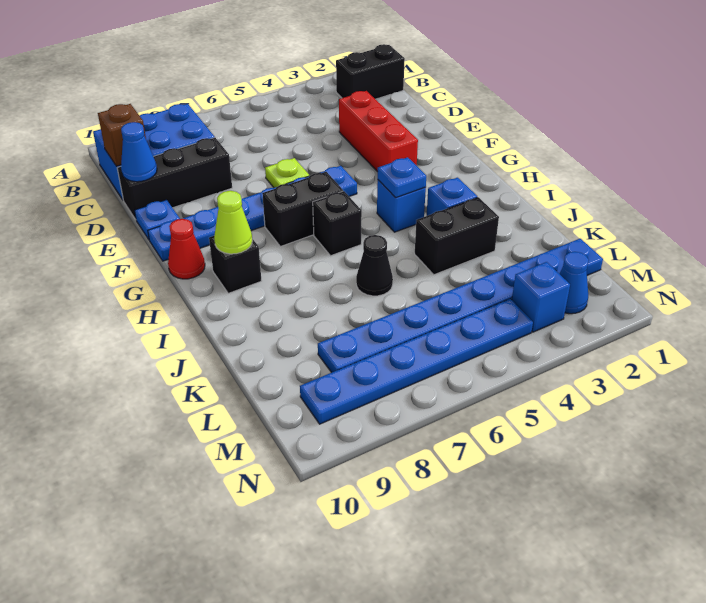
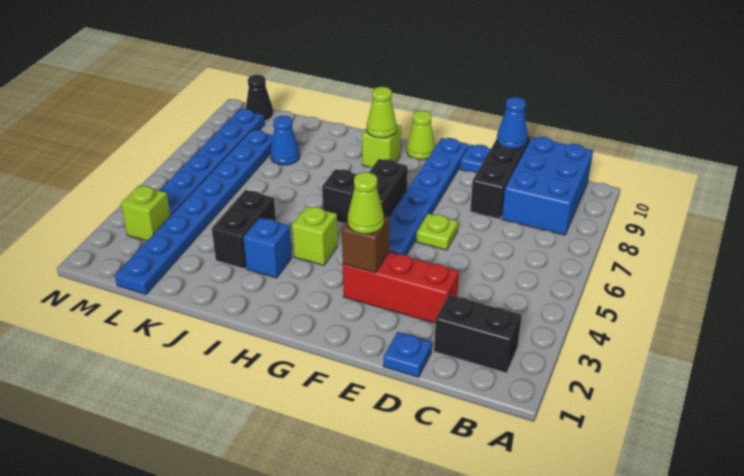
black 1x2 brick [336,44,405,99] -> black 1x2 brick turned to [434,295,522,373]
brown 1x1 brick [98,104,146,166] -> brown 1x1 brick moved to [342,216,390,273]
none -> lime 1x1 cone [348,172,384,234]
red 1x1 cone [168,219,205,279] -> lime 1x1 cone [407,111,435,160]
blue 1x1 brick [377,180,426,232] -> lime 1x1 brick [292,206,338,265]
blue 1x1 plate [378,157,426,198] -> blue 1x1 plate moved to [383,332,432,377]
black 1x1 brick [209,236,261,293] -> lime 1x1 brick [362,125,401,167]
black 1x1 cone [356,235,393,296] -> black 1x1 cone moved to [246,75,273,121]
blue 1x1 cone [560,252,589,314] -> blue 1x1 cone moved to [270,116,300,165]
blue 1x1 brick [512,262,570,332] -> lime 1x1 brick [121,185,170,241]

